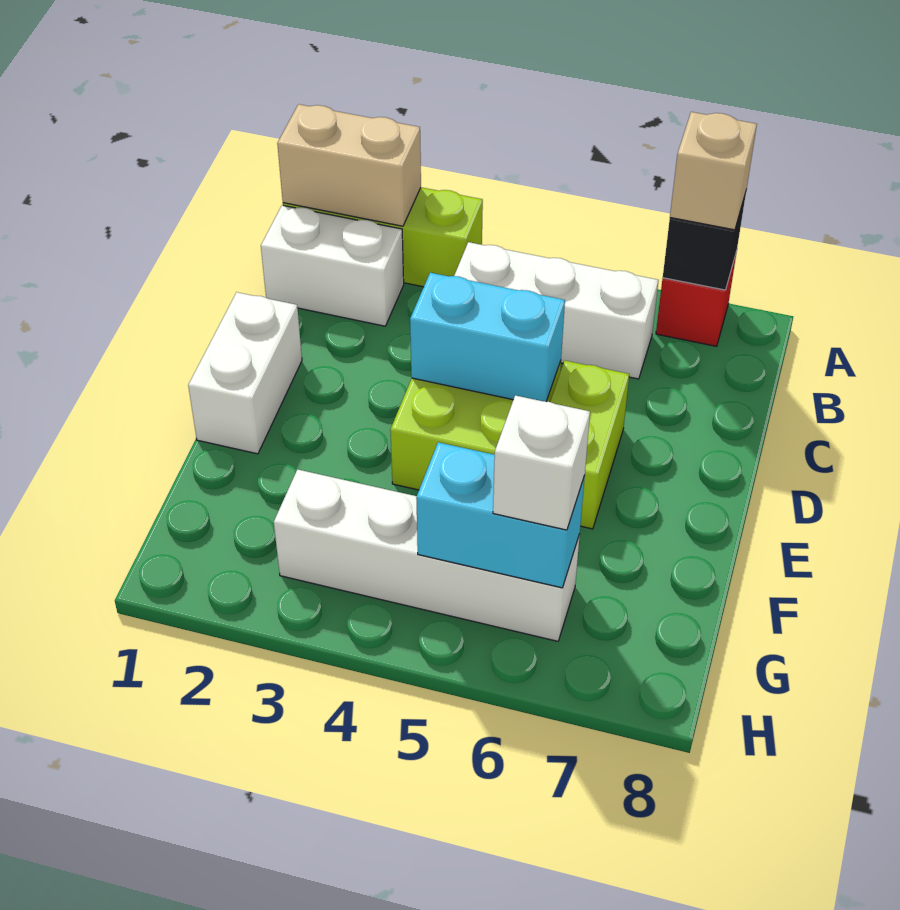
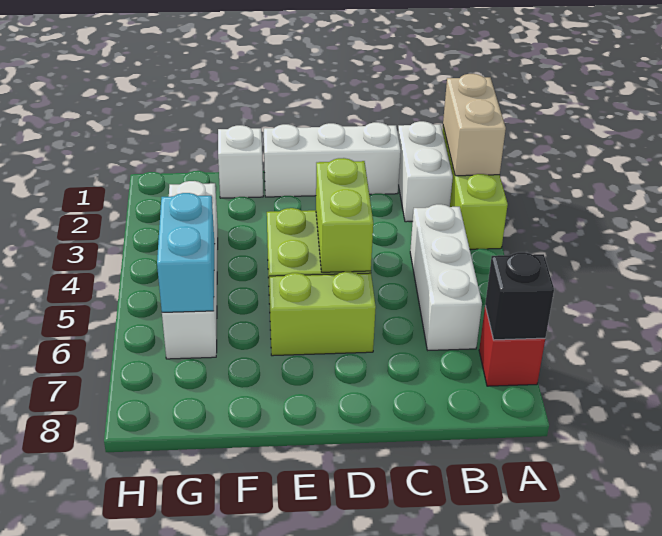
tan 1x1 brick [670,112,757,230] -> none
white 1x2 brick [188,292,302,454] -> white 1x3 brick [264,122,401,197]
cyan 1x2 brick [410,273,565,402] -> lime 1x2 brick [316,158,373,272]
white 1x1 brick [493,395,590,530] -> white 1x1 brick moved to [218,125,263,198]

